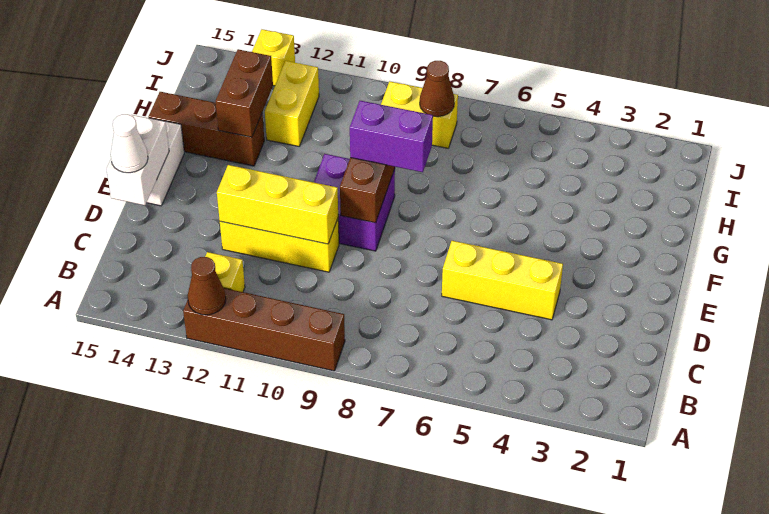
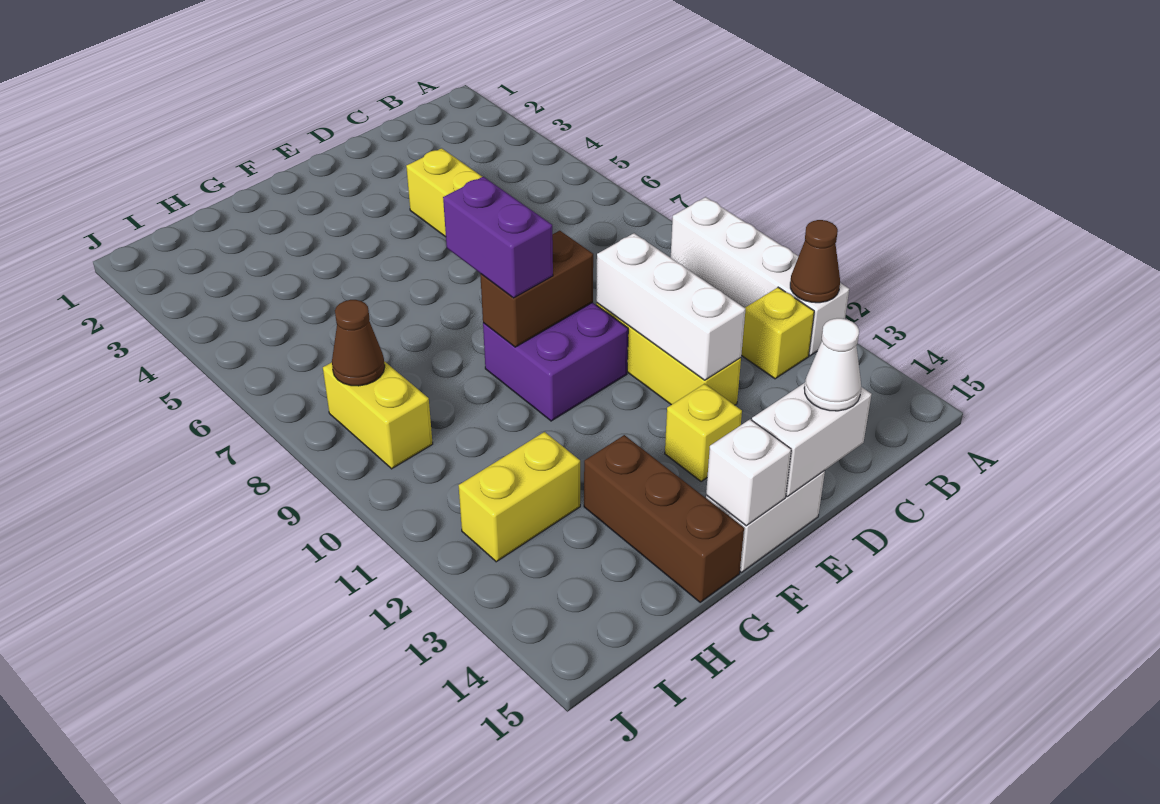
brown 1x4 brick [183,288,345,371] -> white 1x4 brick [671,197,849,356]
yellow 1x3 brick [217,165,338,244] -> white 1x3 brick [596,233,746,380]
none -> white 1x1 brick [706,419,791,526]
brown 1x2 brick [216,49,273,137] -> none
yellow 1x1 brick [252,29,295,86] -> yellow 1x1 brick moved to [665,384,742,482]

